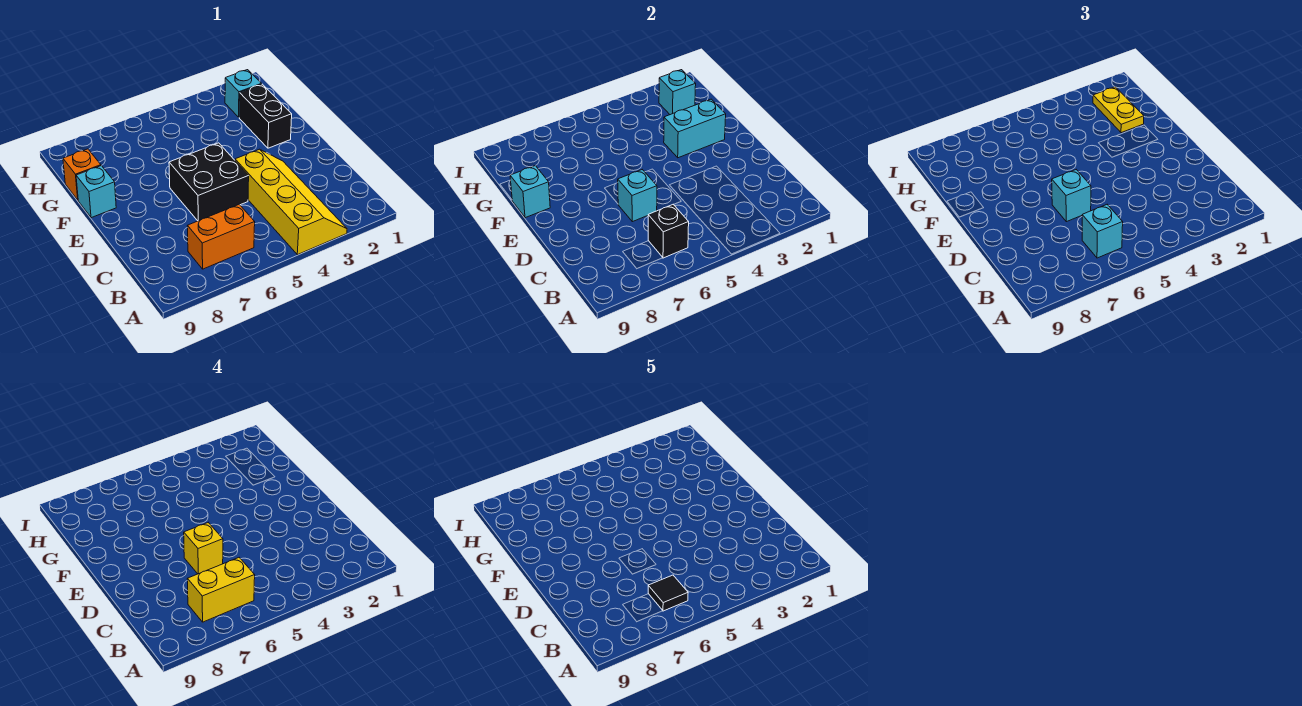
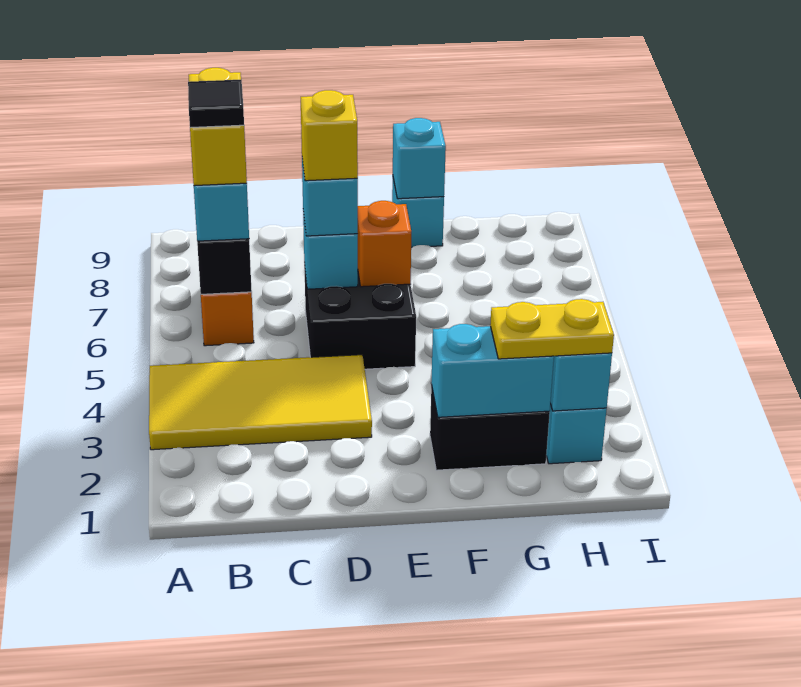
yellow 2x4 slope [235,149,347,255] -> yellow 2x4 tile [149,355,372,450]
cyan 1x2 brick [664,99,726,158] -> cyan 1x2 brick turned to [431,324,554,417]
orange 1x1 brick [63,149,101,200] -> orange 1x1 brick moved to [358,201,412,287]

